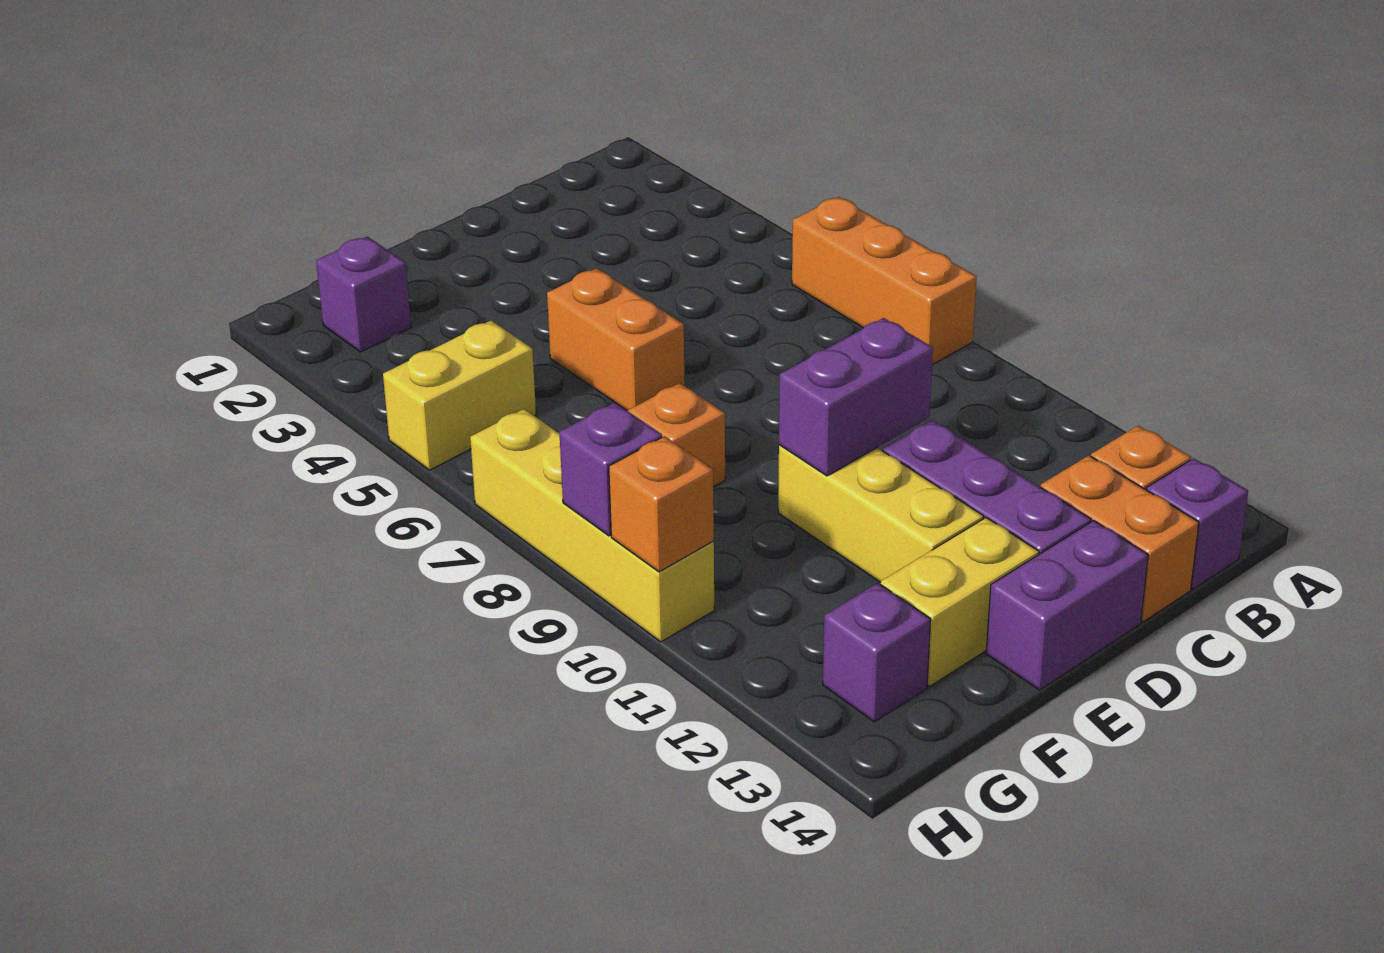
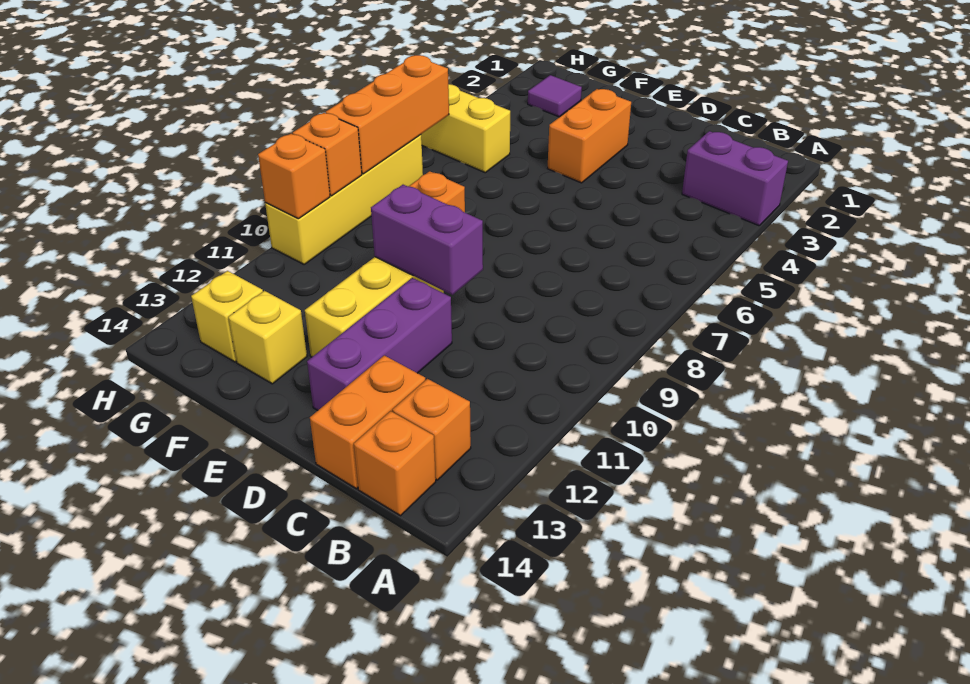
orange 1x3 brick [792,197,977,365] -> orange 1x3 brick moved to [326,55,449,174]
purple 1x1 brick [1147,458,1248,589] -> orange 1x1 brick [354,411,436,516]
purple 1x2 brick [986,521,1148,690] -> purple 1x2 brick moved to [682,131,788,226]
orange 1x2 brick [547,268,685,411] -> orange 1x2 brick moved to [548,89,631,183]
yellow 1x2 brick [880,518,1039,686] -> yellow 1x1 brick [228,291,307,384]
purple 1x1 brick [316,237,411,352] -> purple 1x1 tile [528,75,582,117]
purple 1x1 brick [823,583,931,722] -> yellow 1x1 brick [191,271,263,362]
purple 1x1 brick [559,403,662,536] -> orange 1x1 brick [293,113,362,196]

